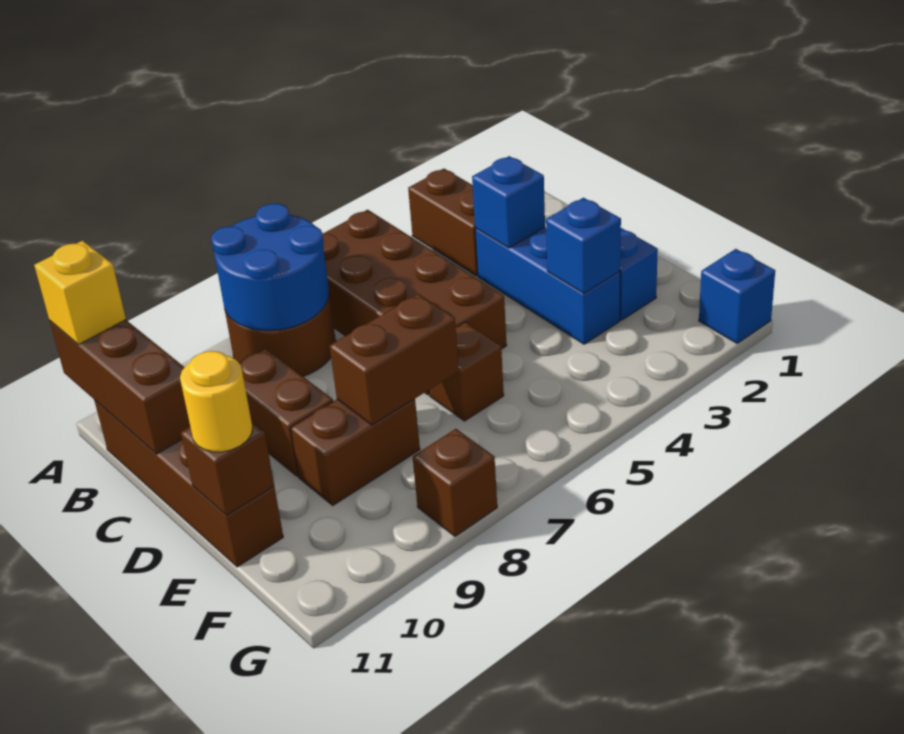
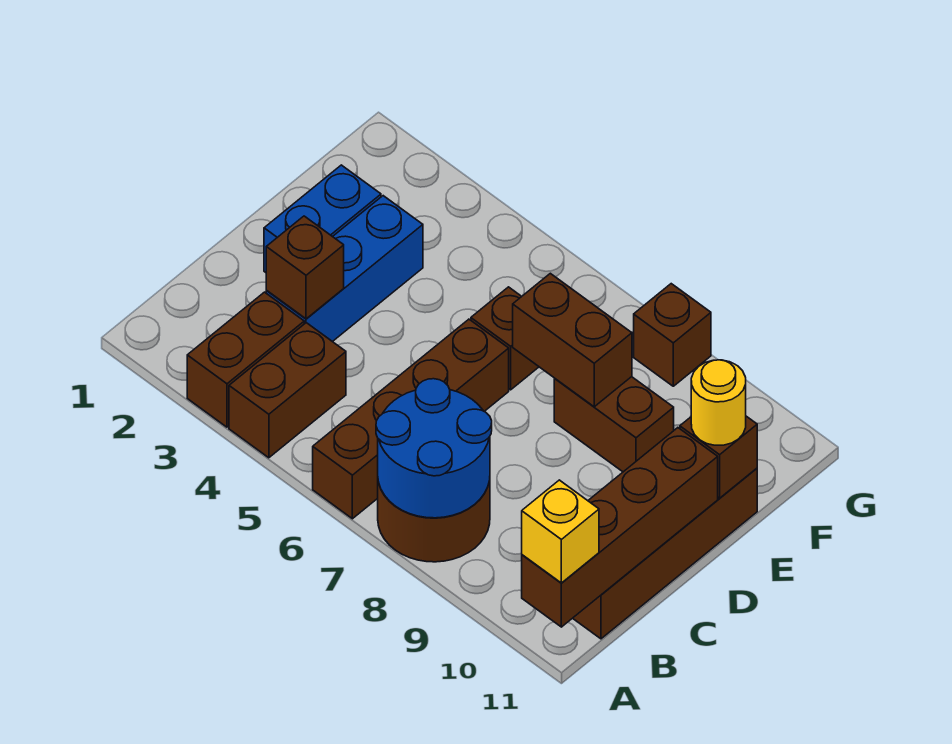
brown 2x4 brick [323,210,507,395] -> brown 1x4 brick [313,319,509,519]
brown 1x3 brick [50,320,190,454] -> brown 1x4 brick [522,428,718,627]
blue 1x1 brick [472,156,545,248] -> brown 1x1 brick [266,216,344,319]
brown 1x2 brick [239,348,333,476] -> brown 1x2 brick moved to [229,323,346,458]
blue 1x1 brick [546,198,621,293] -> none
blue 1x1 brick [699,249,775,343] -> none

